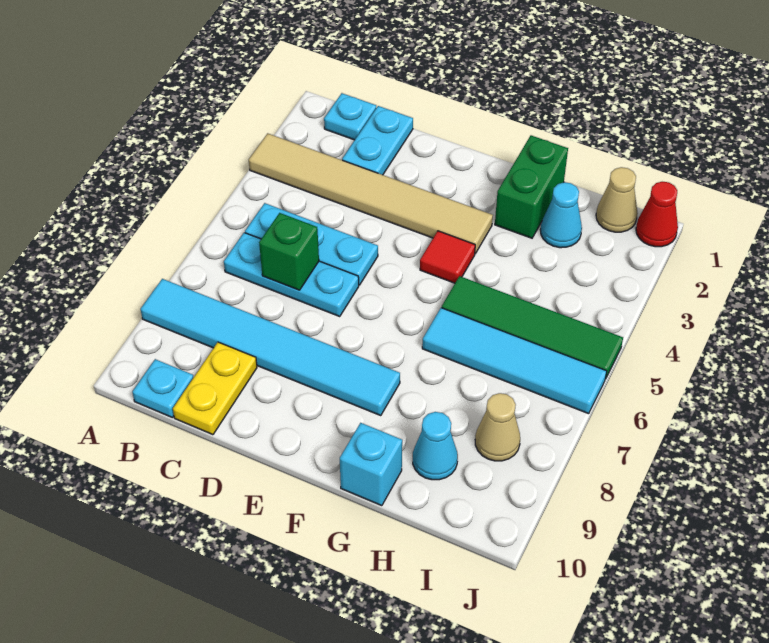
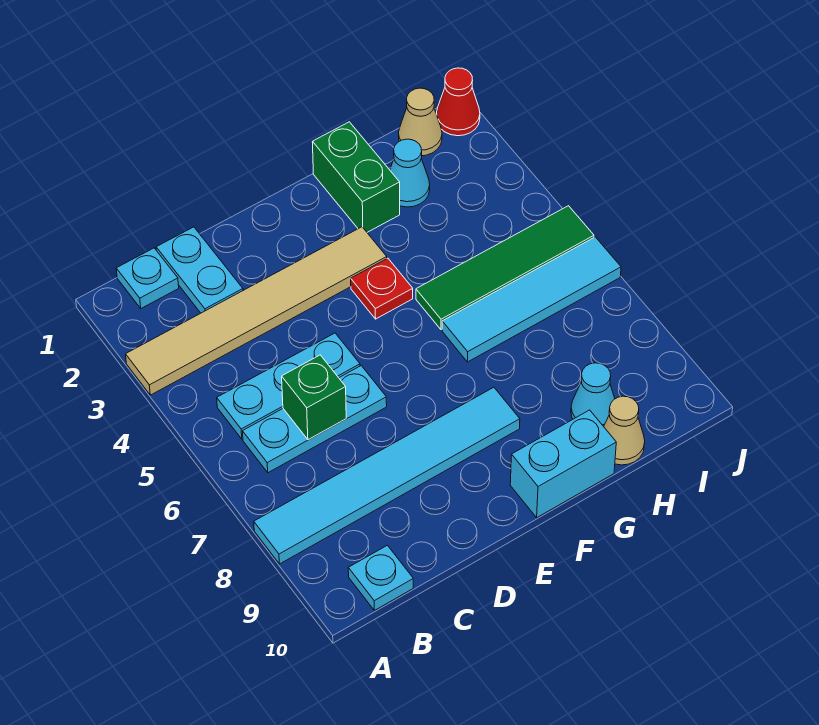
yellow 1x2 plate [173,342,257,435] -> none
red 1x1 tile [420,231,475,283] -> red 1x1 plate [351,258,413,319]
cyan 1x1 brick [340,423,402,506] -> cyan 1x2 brick [510,410,616,517]
tan 1x1 cone [475,393,520,461] -> tan 1x1 cone moved to [604,396,645,465]

